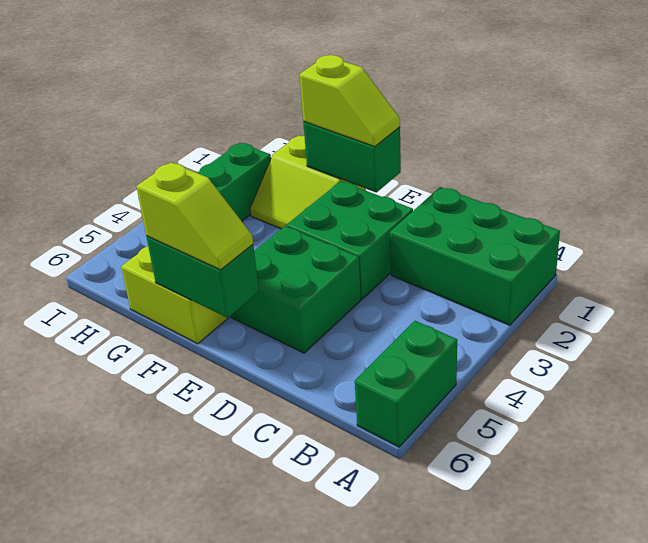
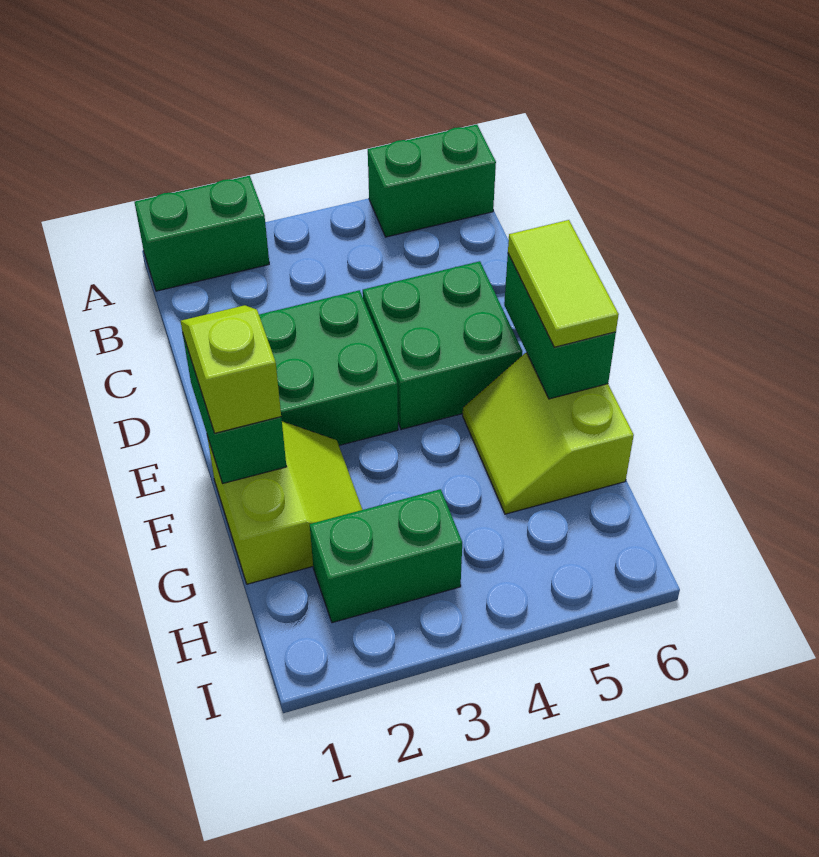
green 2x3 brick [390,187,560,325] -> green 1x2 brick [135,176,269,291]
lime 1x2 slope [136,162,253,270] -> lime 1x2 tile [508,220,619,347]

